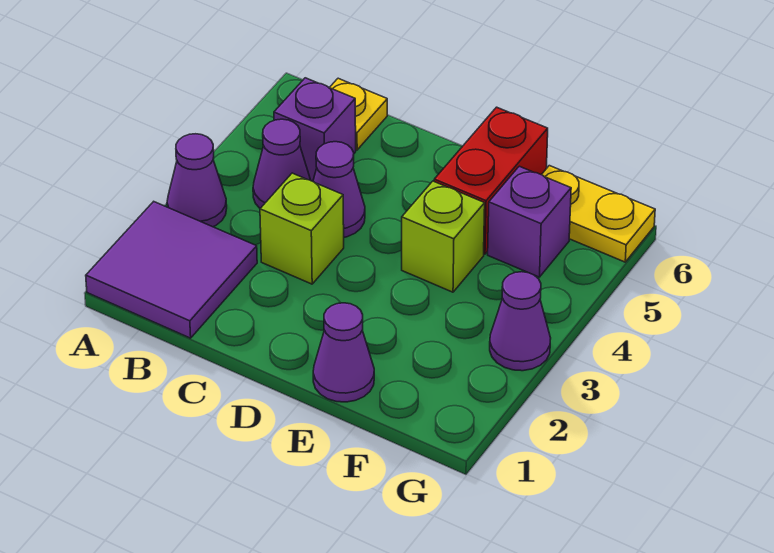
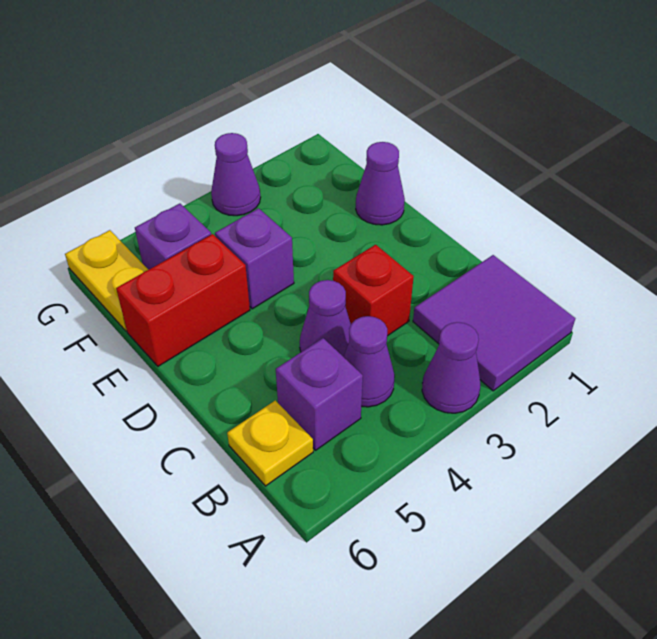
lime 1x1 brick [260,173,344,284] -> red 1x1 brick [333,245,414,336]
lime 1x1 brick [402,181,485,292] -> purple 1x1 brick [215,208,294,309]

